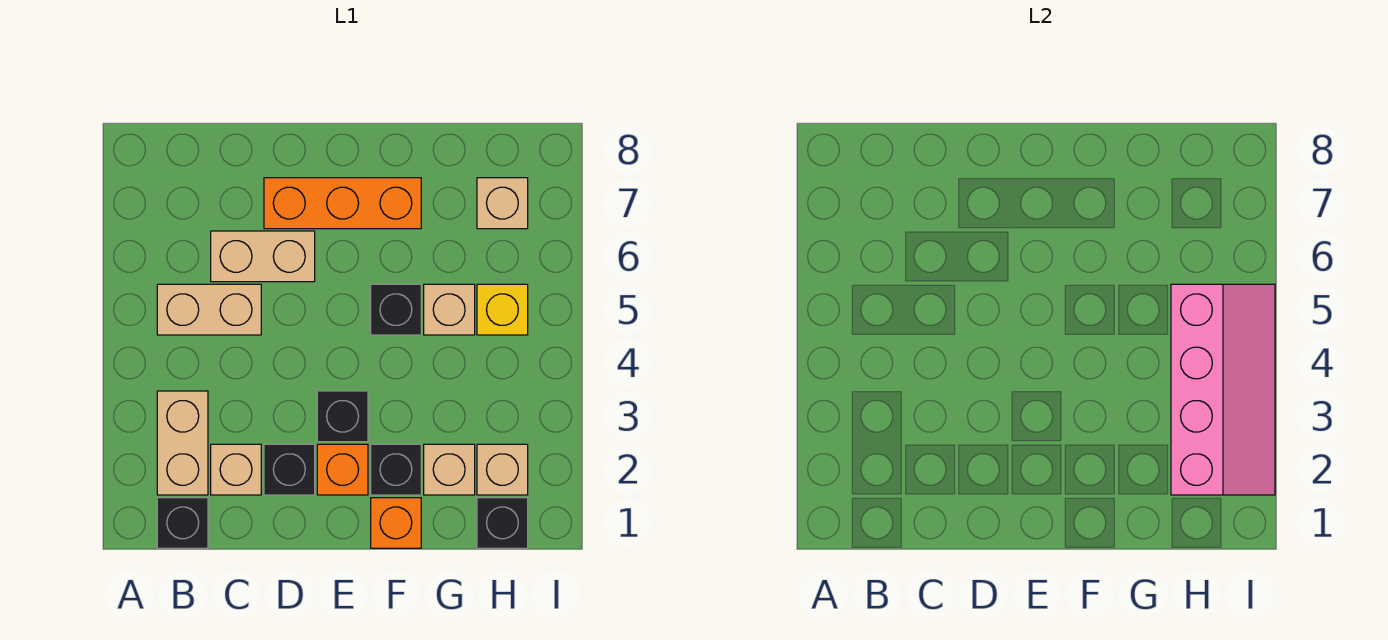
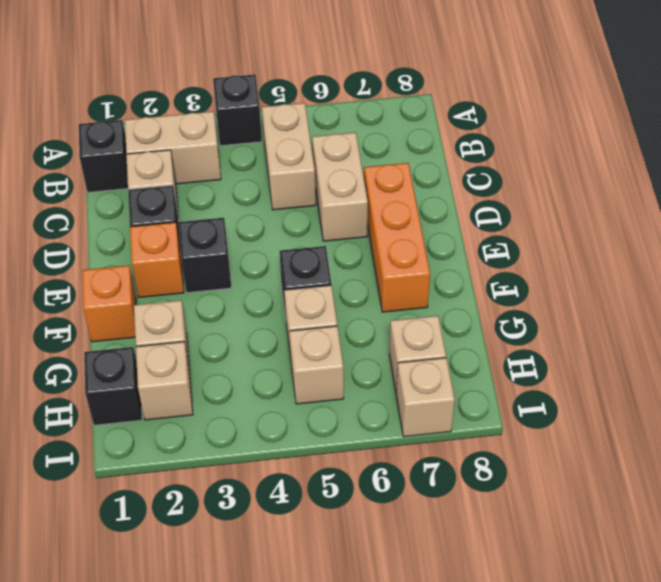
black 1x1 brick [371,444,421,495] -> black 1x1 brick moved to [213,75,262,146]
pink 2x4 slope [1171,284,1275,495] -> none
yellow 1x1 brick [477,284,528,335] -> tan 1x1 brick [289,326,344,404]
none -> tan 1x1 brick [396,358,455,437]

